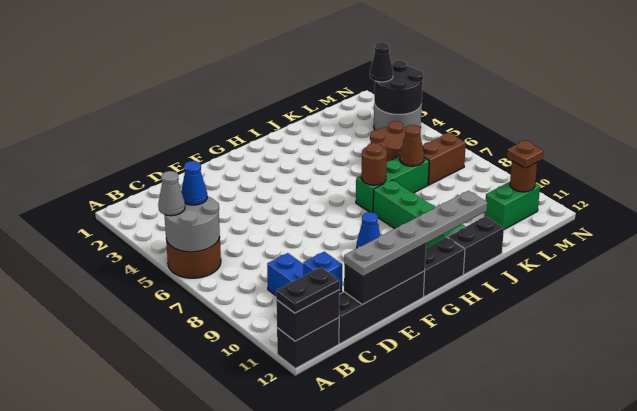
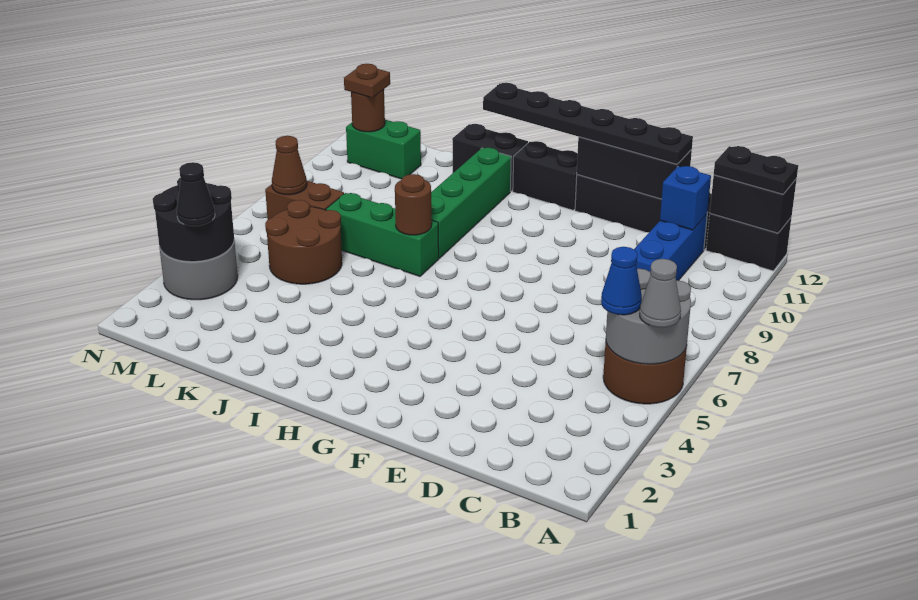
grey 1x6 plate [344,191,487,277] -> black 1x6 plate [483,83,693,164]
blue 1x1 cone [357,212,380,248] -> none
brown 1x1 cone [400,125,424,166] -> brown 1x1 cone moved to [272,136,307,195]

